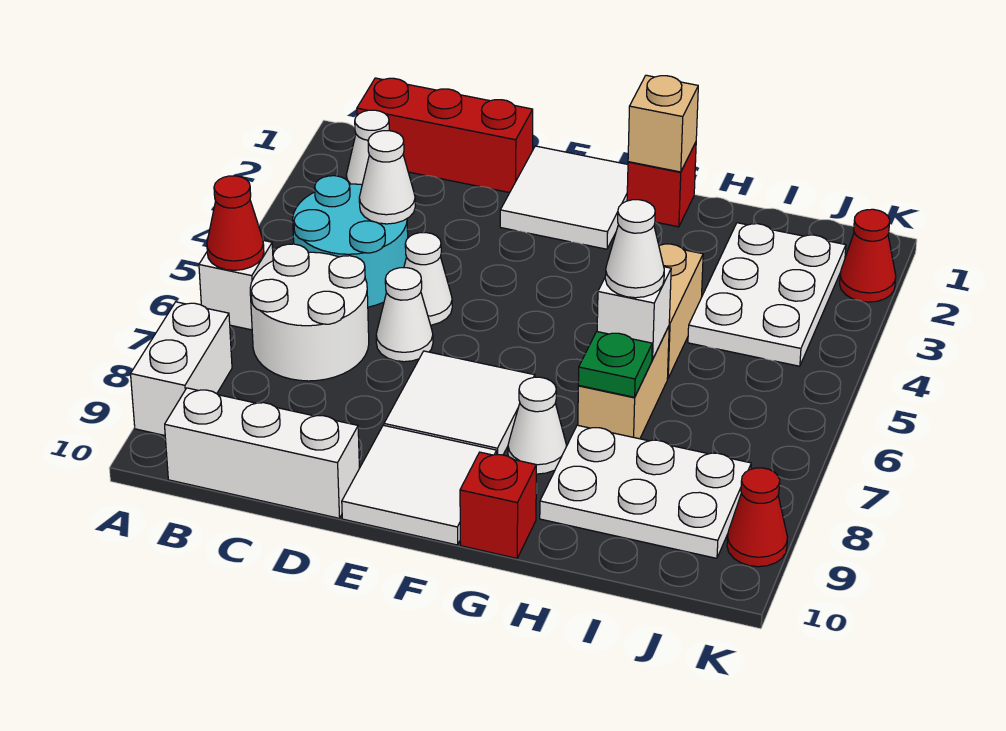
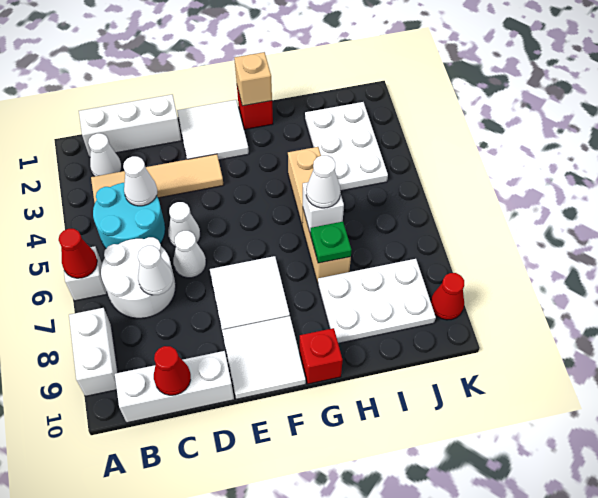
red 1x3 brick [357,78,533,193] -> white 1x3 brick [79,95,182,157]
none -> tan 1x4 tile [91,154,224,202]
white 1x1 cone [508,377,567,474] -> white 1x1 cone moved to [138,246,173,295]
red 1x1 cone [840,209,896,302] -> red 1x1 cone moved to [154,346,191,395]

